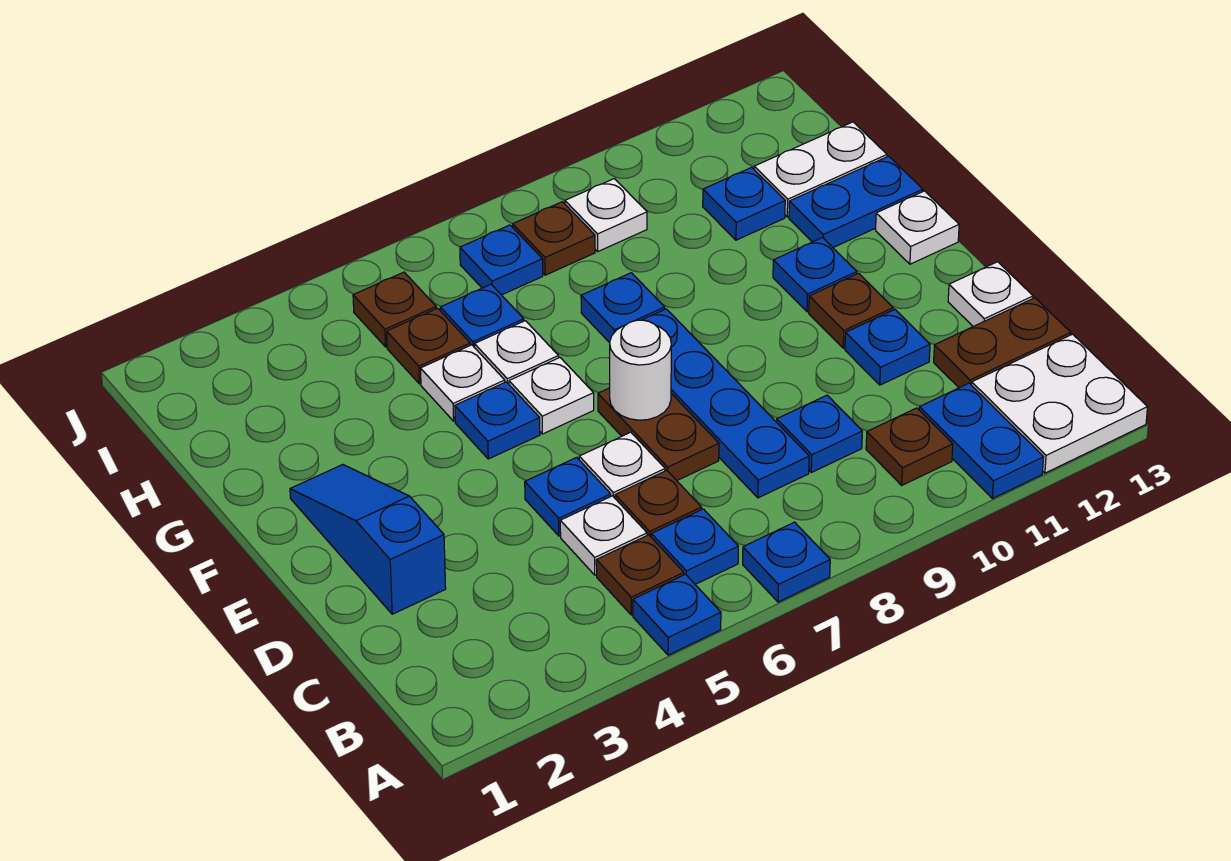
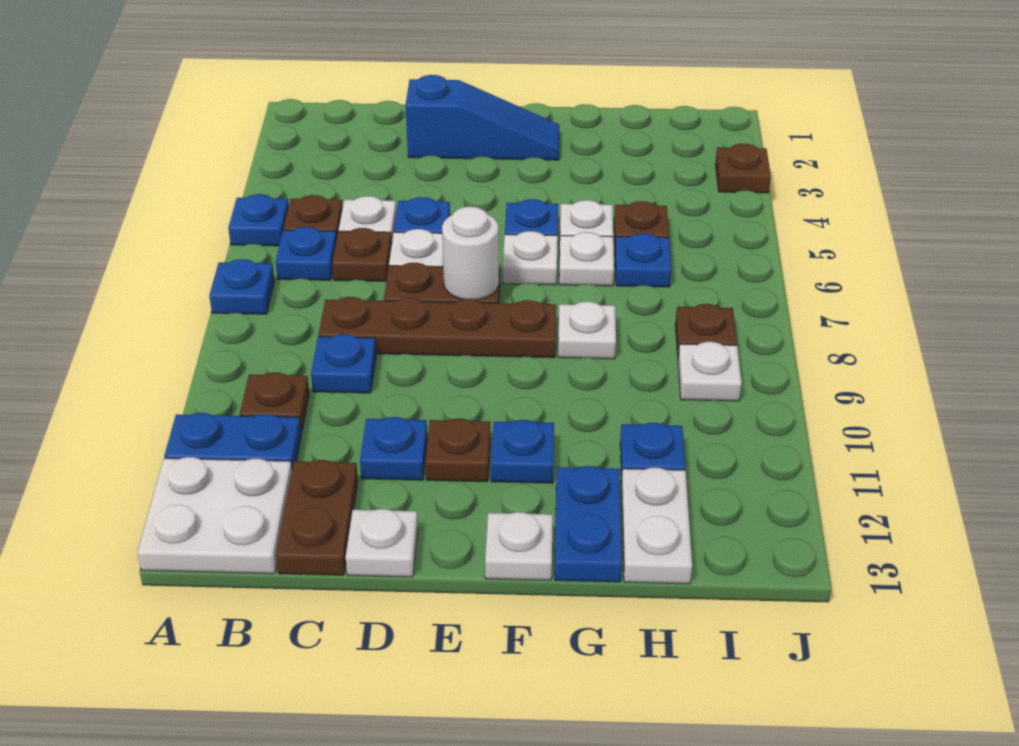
blue 1x4 plate [643,309,809,498] -> brown 1x4 plate [318,297,556,358]
blue 1x1 plate [581,273,665,343] -> white 1x1 plate [558,302,616,359]
brown 1x1 plate [353,272,436,347] -> brown 1x1 plate moved to [715,144,771,193]
blue 1x1 plate [460,225,543,295] -> none

